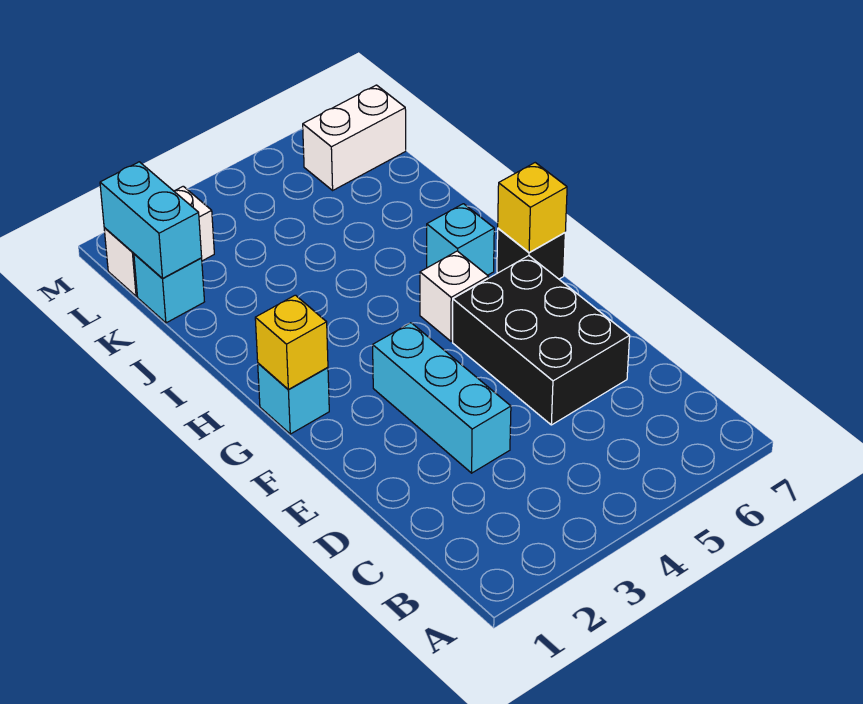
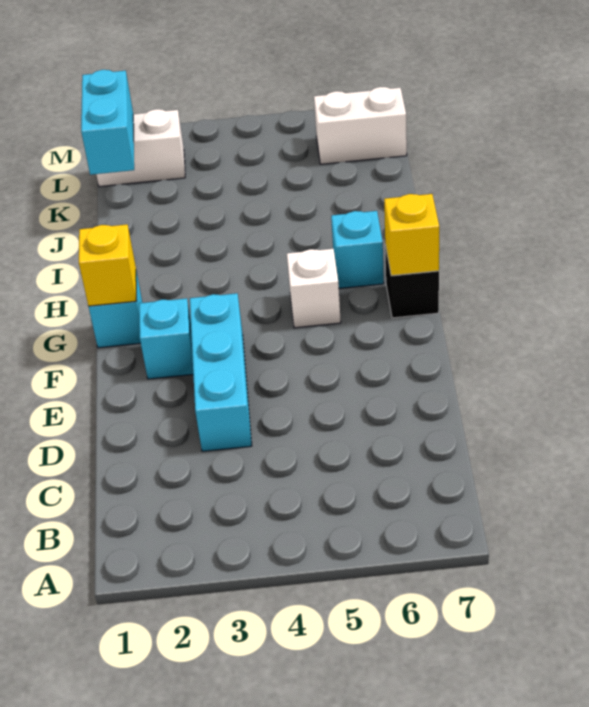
black 2x3 brick [453,256,630,425] -> none
cyan 1x1 brick [134,254,204,323] -> cyan 1x1 brick moved to [139,298,193,379]

